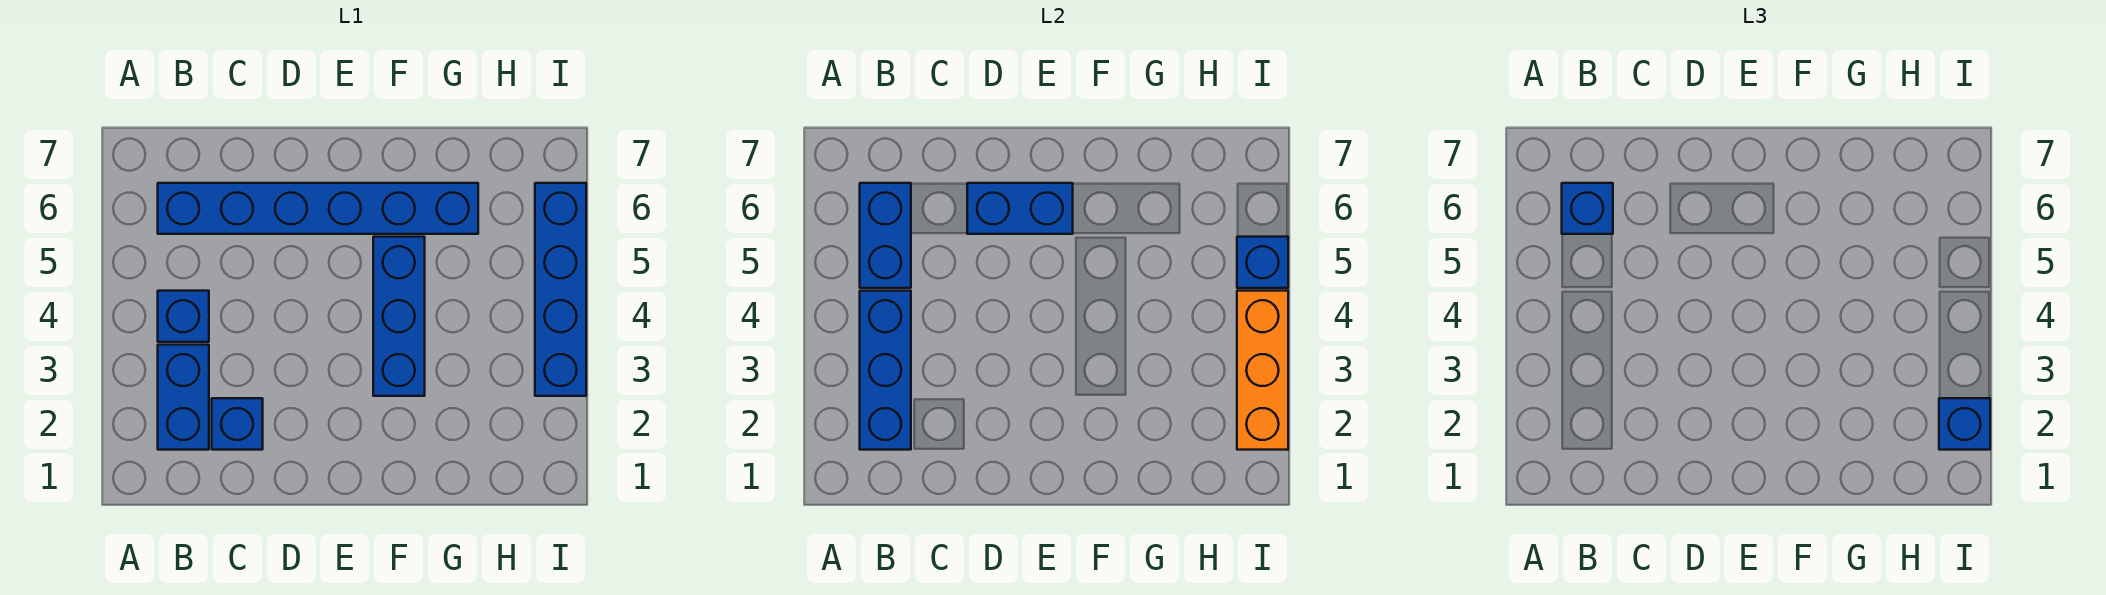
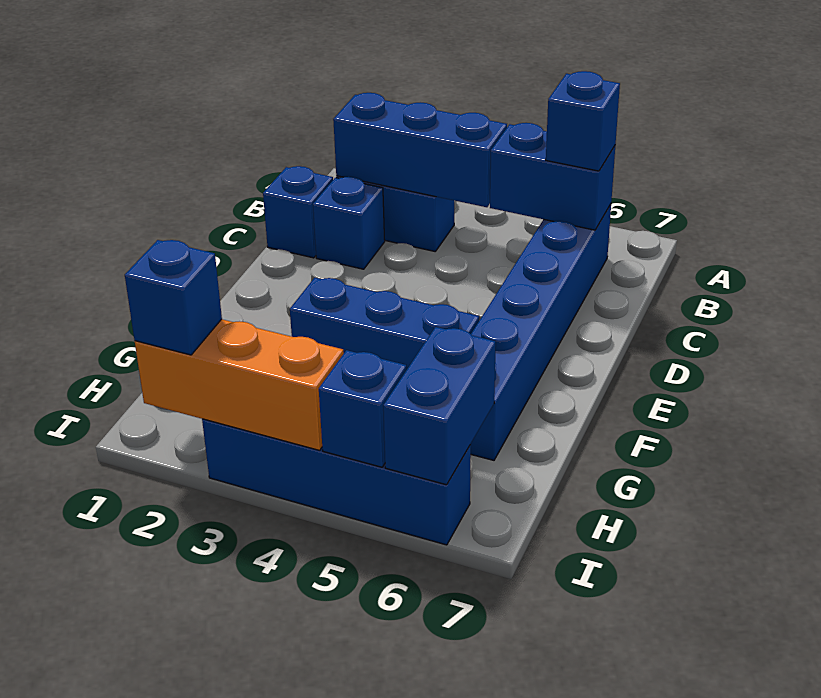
blue 1x1 brick [158,291,209,342] -> blue 1x1 brick moved to [263,166,333,258]
blue 1x2 brick [967,183,1073,234] -> blue 1x2 brick moved to [383,327,496,485]

